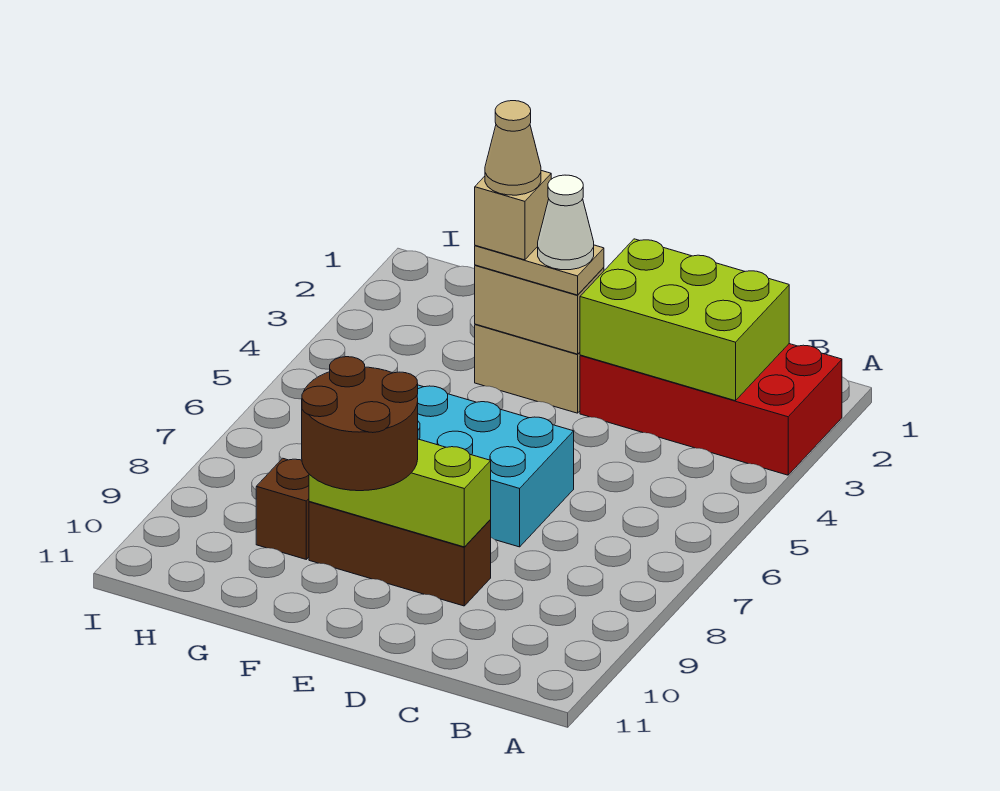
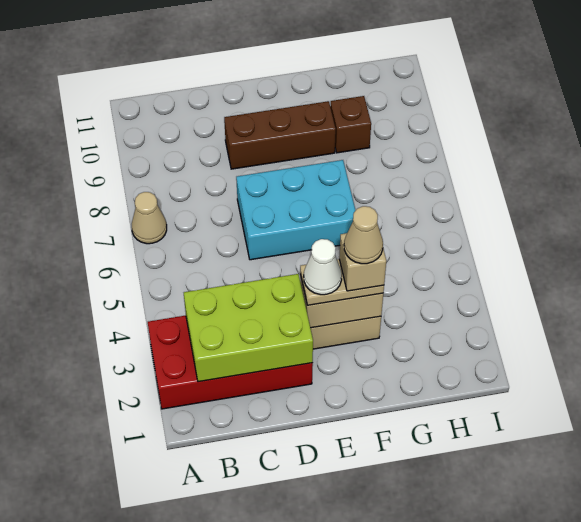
none -> tan 1x1 cone [132,192,167,244]
lime 1x3 brick [309,439,491,547] -> none
brown 2x2 round brick [302,357,418,491] -> none

